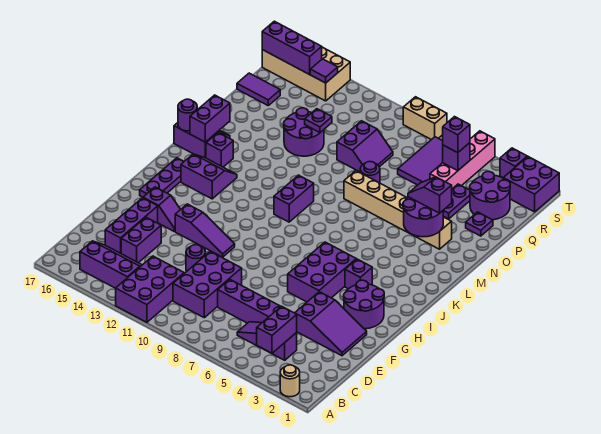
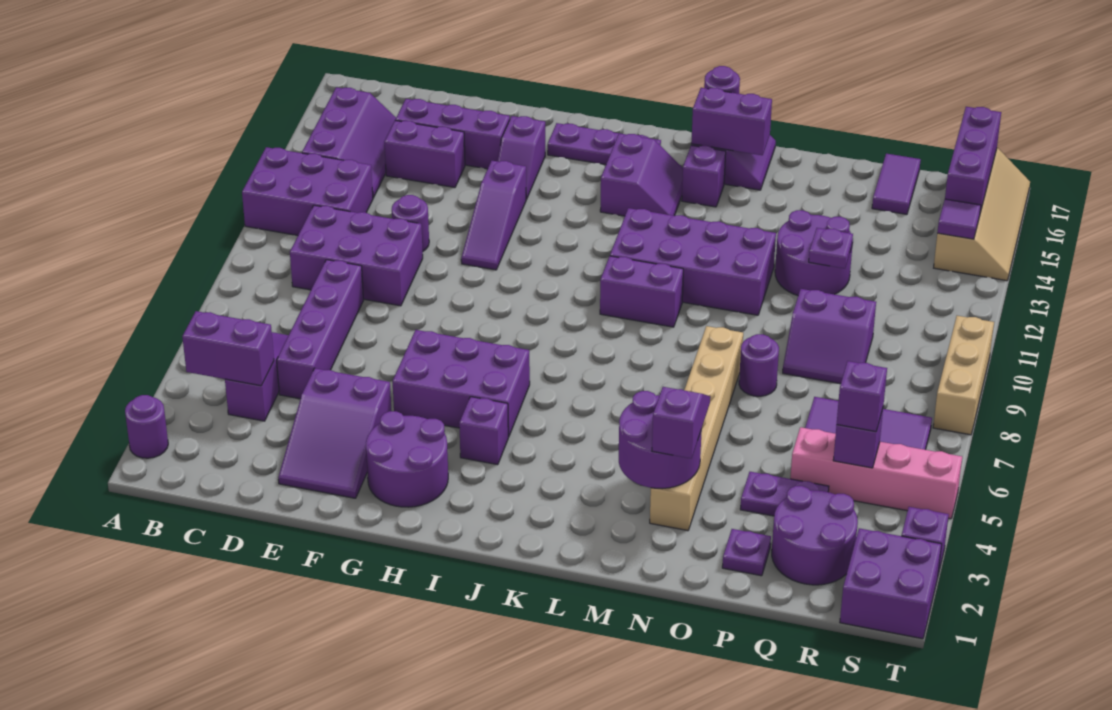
tan 1x1 round brick [280,365,300,397] -> purple 1x1 round brick [125,395,168,458]
none -> purple 2x4 brick [610,208,776,315]
tan 2x4 brick [262,47,350,101] -> tan 2x4 slope [934,148,1030,281]
tan 1x2 brick [403,97,447,140] -> tan 1x3 brick [933,316,994,435]

